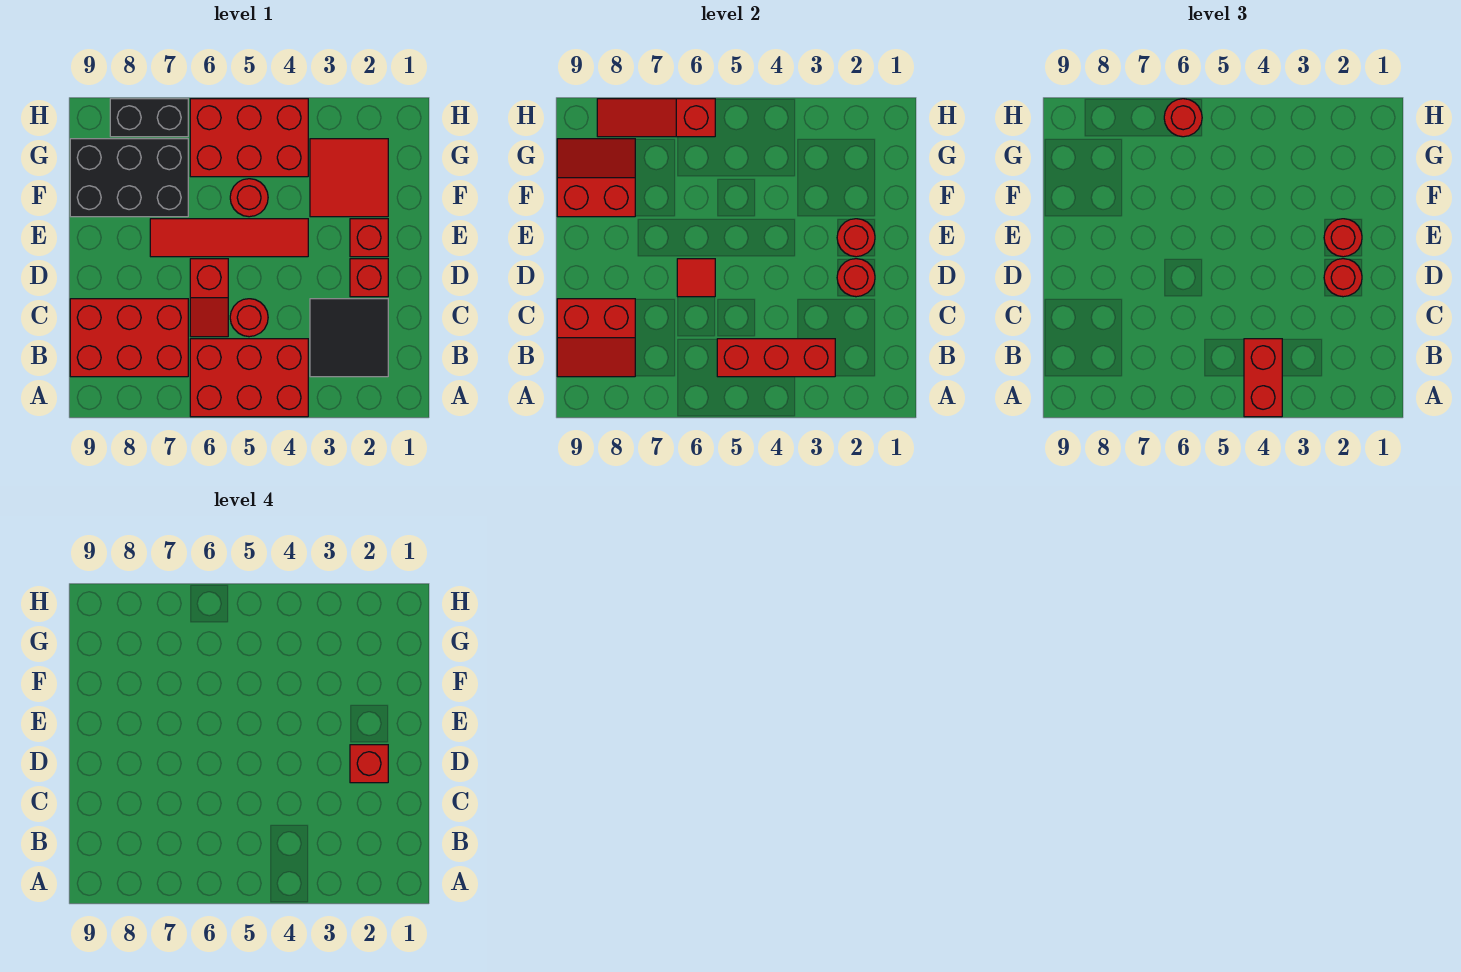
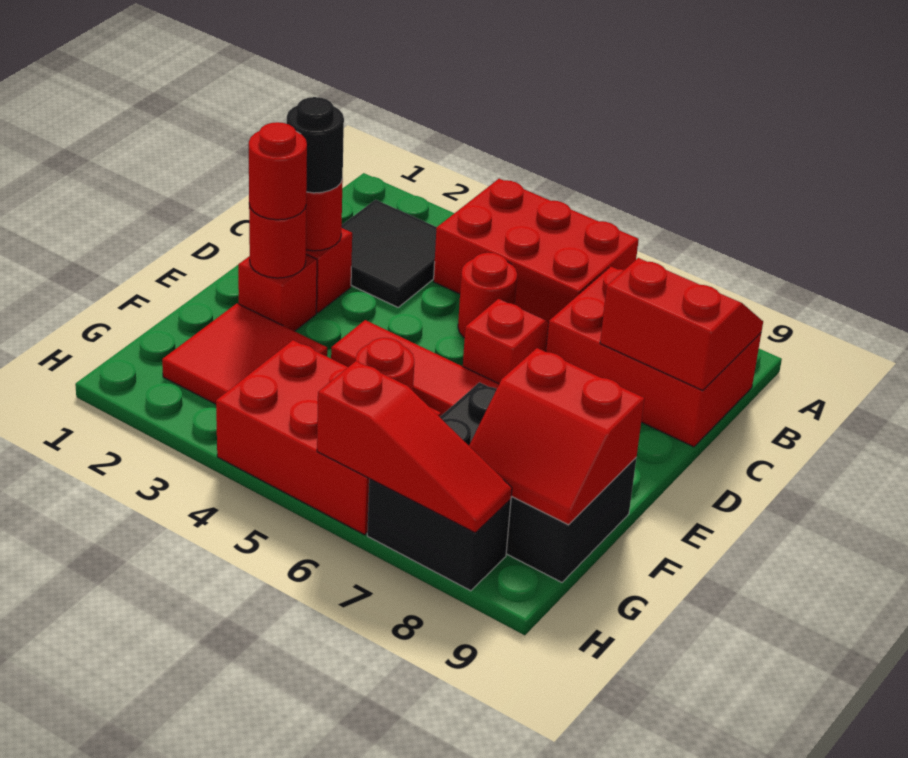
red 1x2 brick [1244,339,1282,417] -> none
red 1x3 brick [717,339,835,377] -> none
red 1x1 round brick [1324,259,1362,297] -> black 1x1 round brick [287,97,344,193]
red 1x1 brick [350,745,388,783] -> none
red 1x1 tile [677,259,715,297] -> none
red 1x1 round brick [1164,99,1202,137] -> none

